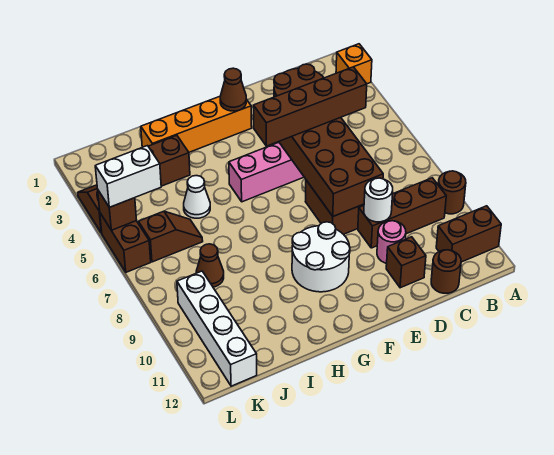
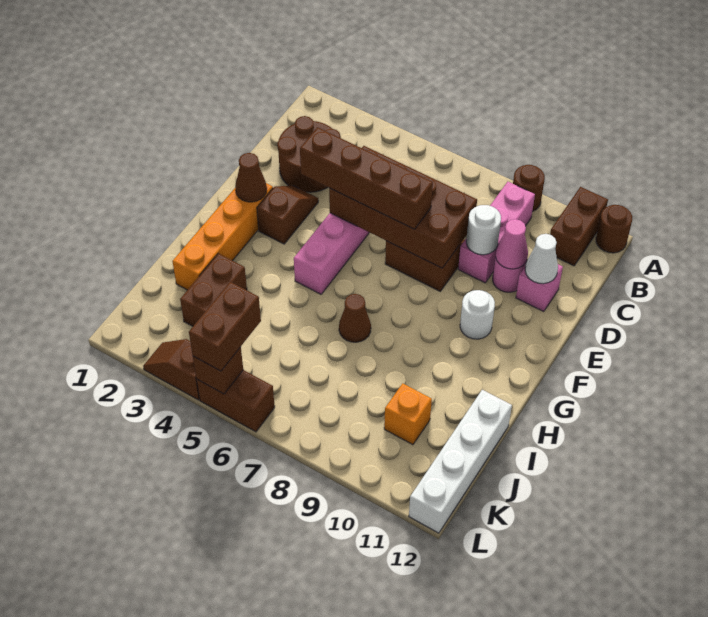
orange 1x1 brick [336,44,372,84] -> orange 1x1 brick moved to [384,383,432,445]
brown 1x3 brick [358,178,446,248] -> pink 1x3 brick [458,182,535,283]
brown 1x4 brick [253,67,367,146] -> brown 1x4 brick turned to [300,127,433,229]
brown 1x1 round brick [431,250,461,293] -> brown 1x1 round brick moved to [596,205,632,253]
none -> pink 1x1 cone [496,219,528,269]
brown 1x1 brick [386,237,426,288] -> pink 1x1 brick [516,264,563,312]
white 2x2 round brick [292,222,350,292] -> white 1x1 round brick [460,290,495,339]
white 1x1 cone [184,176,210,218] -> white 1x1 cone moved to [525,234,558,284]
brown 1x2 slope [139,211,203,262] -> brown 1x2 slope moved to [257,186,318,244]
brown 1x1 cone [196,244,224,287] -> brown 1x1 cone moved to [339,294,371,342]
white 1x2 brick [95,146,161,207] -> brown 1x2 brick [189,282,261,371]
white 1x4 brick [177,271,257,386] -> white 1x4 brick turned to [409,390,512,533]

